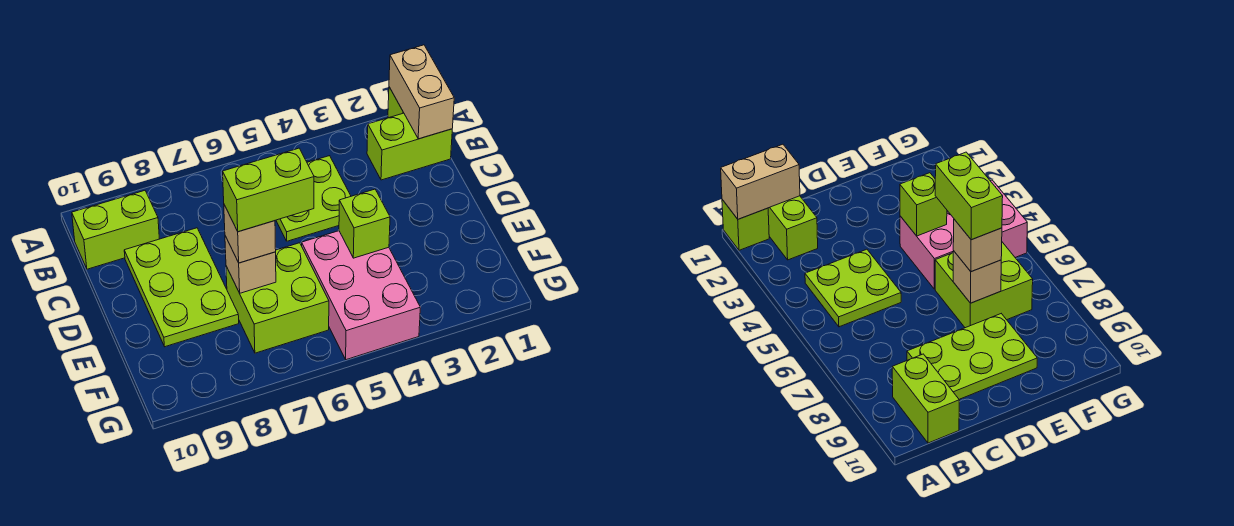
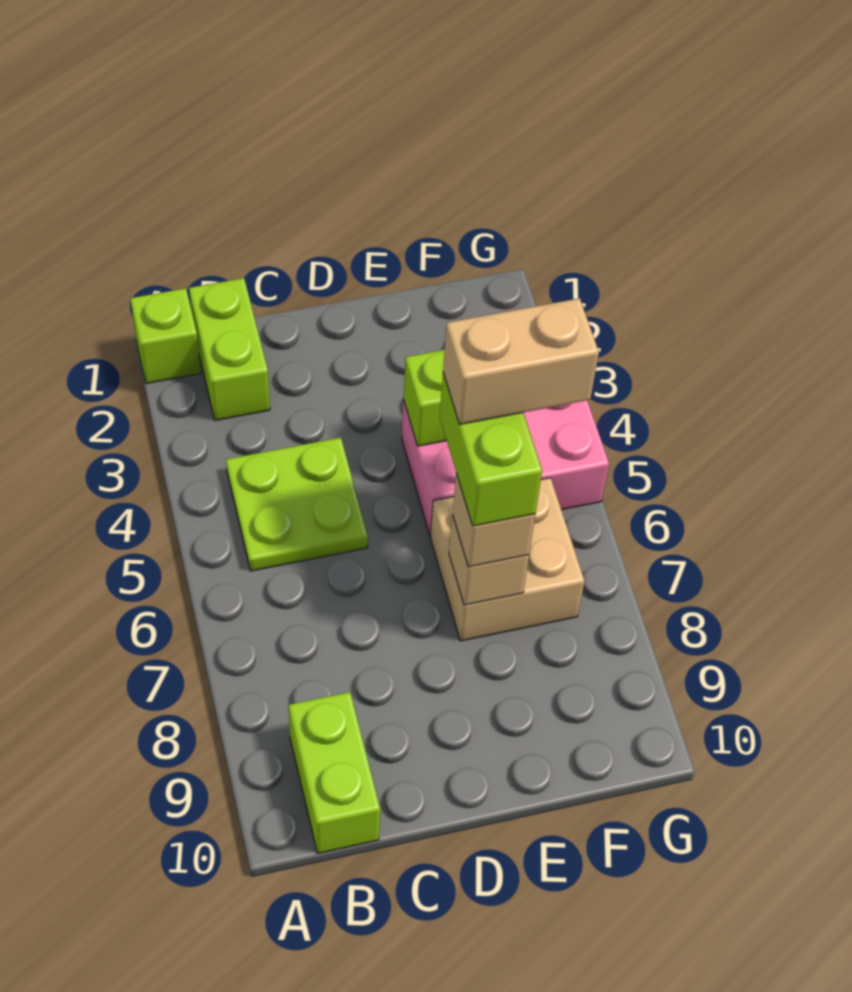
tan 1x2 brick [389,45,454,139] -> tan 1x2 brick moved to [443,298,599,424]
lime 2x3 plate [124,228,239,347] -> none
lime 2x2 brick [226,243,329,353] -> tan 2x2 brick [430,478,585,641]

